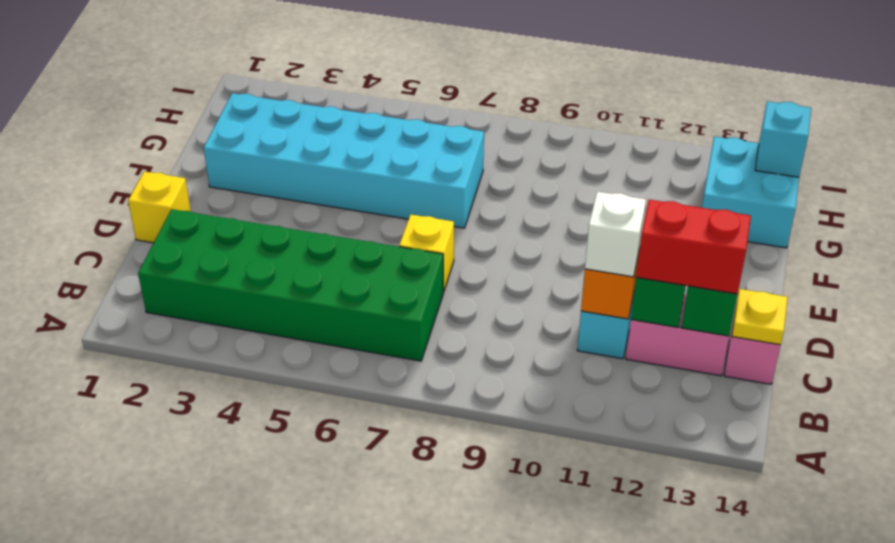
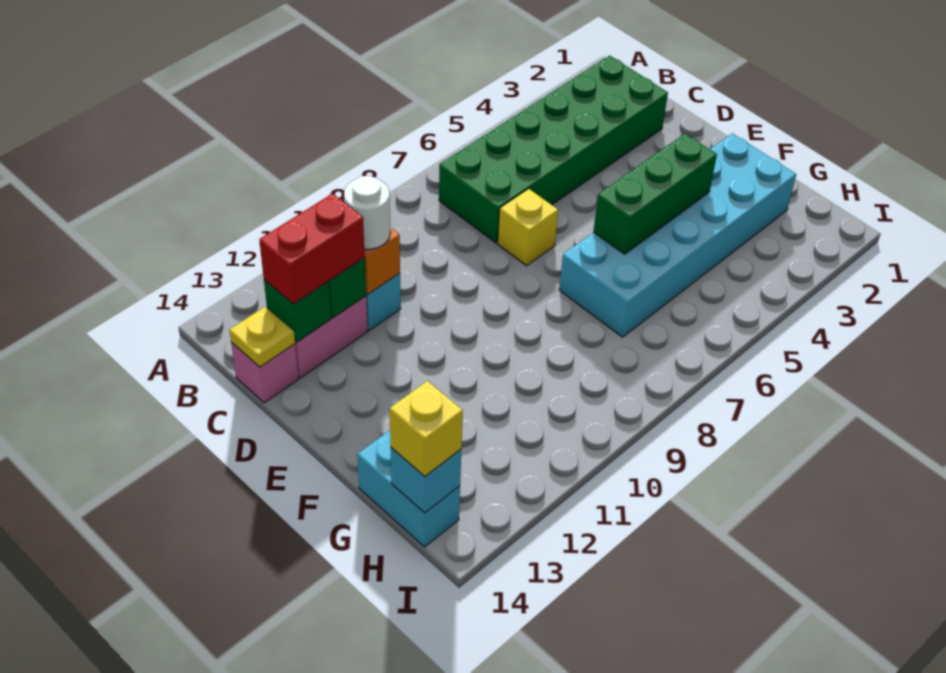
white 1x1 brick [585,191,646,277] -> white 1x1 round brick [344,176,390,249]
yellow 1x1 brick [128,171,191,243] -> yellow 1x1 brick moved to [390,381,463,476]
none -> green 1x3 brick [593,134,717,254]
cyan 2x2 brick [702,137,799,248] -> cyan 1x2 brick [357,430,460,547]

